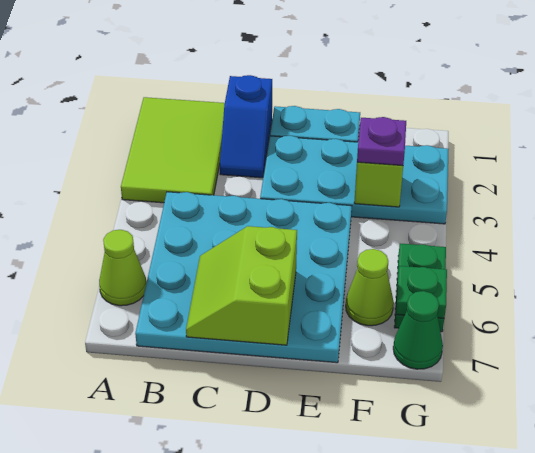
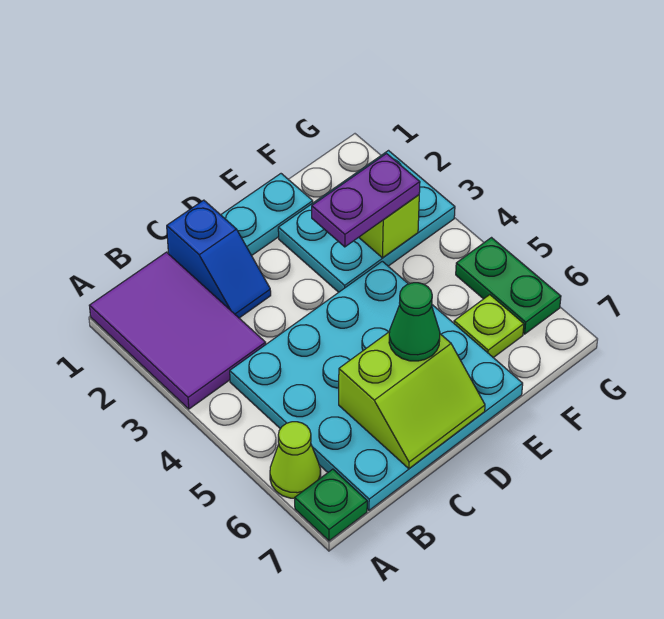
lime 2x3 tile [121,97,225,203] -> purple 2x3 tile [89,252,266,409]
lime 2x2 slope [186,226,297,345] -> lime 2x2 slope turned to [339,332,485,469]
cyan 2x4 plate [260,136,449,224] -> cyan 2x3 plate [278,151,455,292]
purple 1x1 plate [357,117,406,166] -> purple 1x2 plate [312,154,420,247]
lime 1x1 cone [346,249,394,326] -> lime 1x1 plate [454,295,524,358]
green 1x1 plate [396,266,447,318] -> green 1x1 plate moved to [295,469,367,541]
green 1x1 cone [393,291,443,369] -> green 1x1 cone moved to [389,283,440,361]

